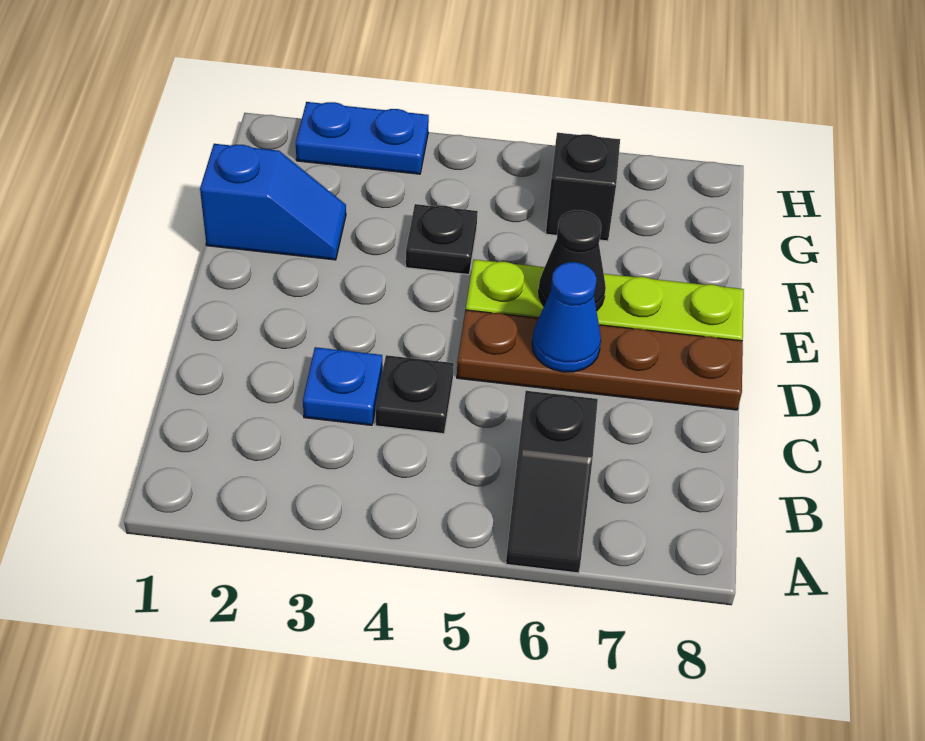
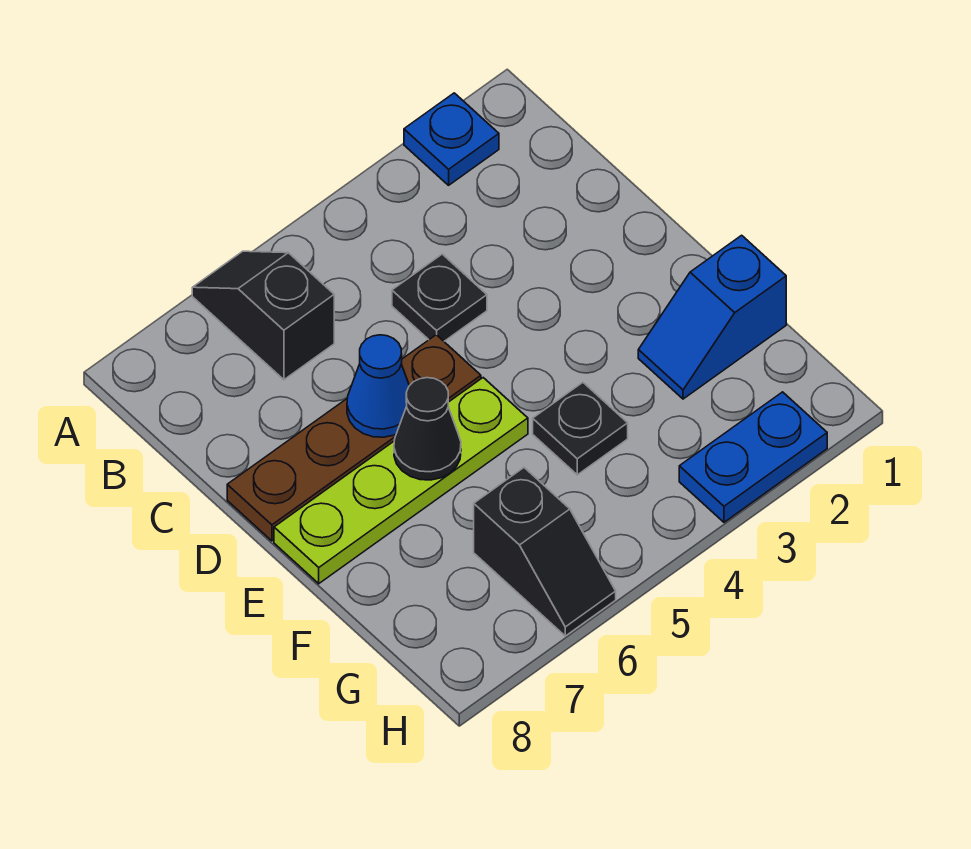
blue 1x1 plate [303,347,382,425] -> blue 1x1 plate moved to [404,93,499,185]

